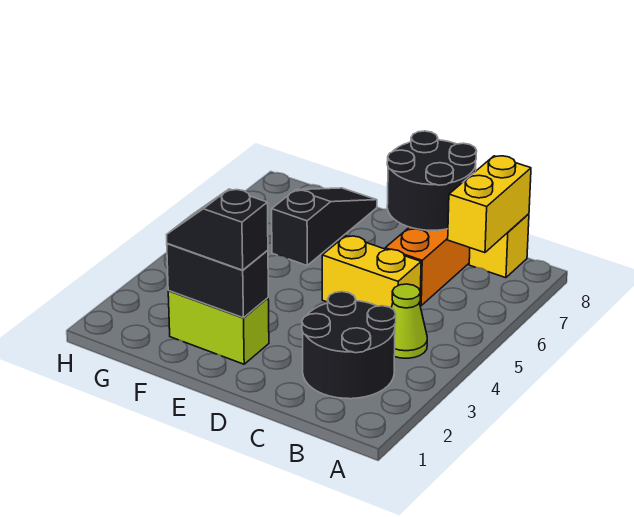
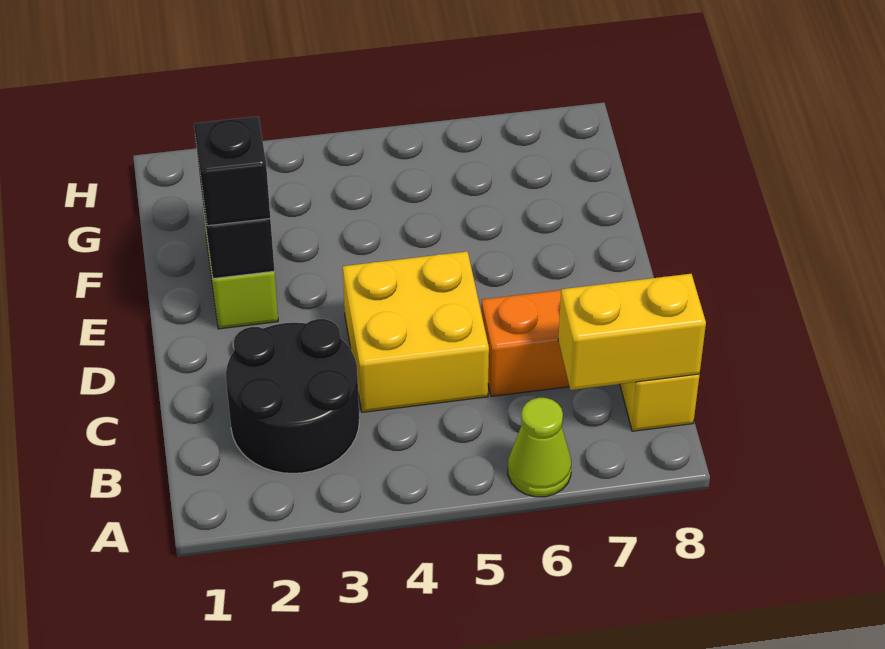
lime 1x1 cone [391,284,427,358] -> lime 1x1 cone moved to [508,398,571,497]
yellow 1x2 brick [322,236,421,308] -> yellow 2x2 brick [343,251,489,412]
black 2x2 round brick [387,131,477,230] -> none
black 1x3 slope [272,188,377,265] -> none

